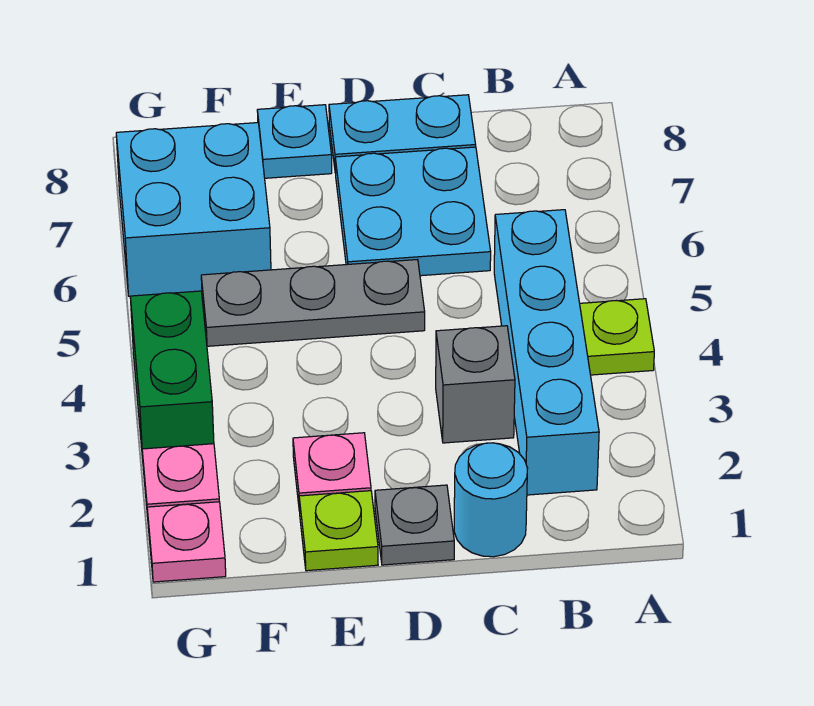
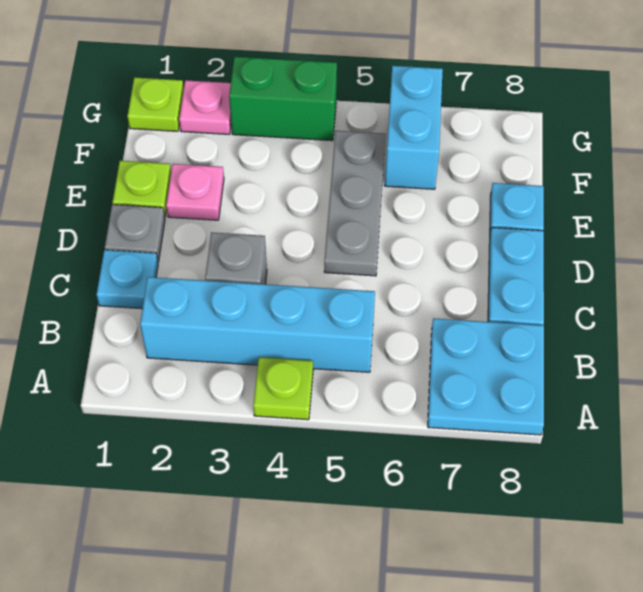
cyan 1x1 round brick [454,443,528,557] -> cyan 1x1 plate [97,250,158,309]
cyan 2x2 plate [335,147,491,276] -> cyan 2x2 plate moved to [428,318,544,435]
cyan 2x2 brick [116,123,271,296] -> cyan 1x2 brick [385,66,443,189]
pink 1x1 plate [147,502,226,582] -> lime 1x1 plate [127,77,184,131]

